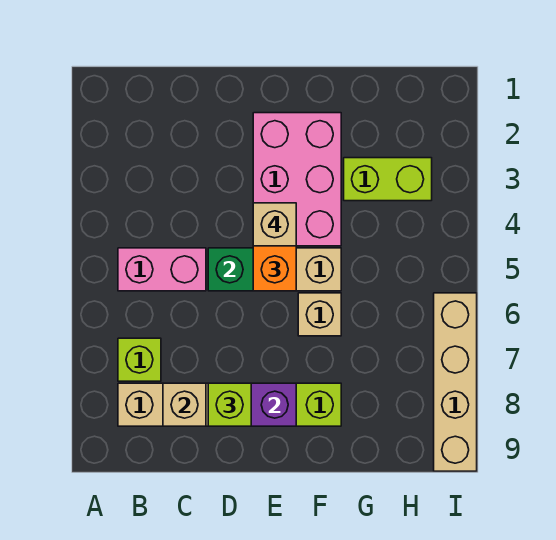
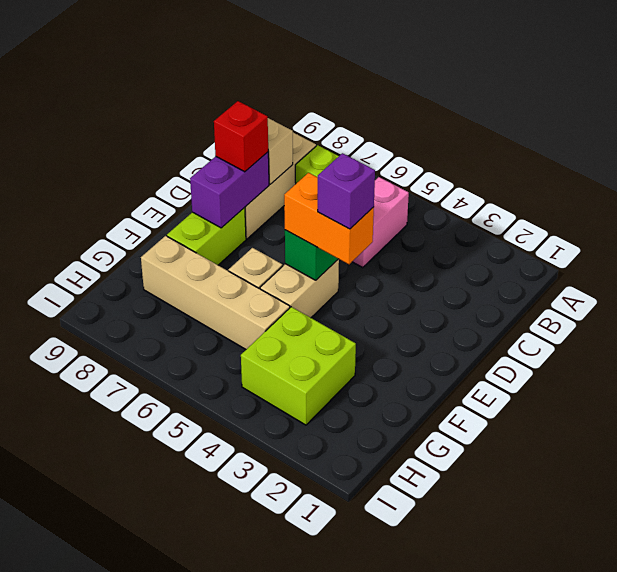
lime 1x1 brick [208,383,251,426] -> red 1x1 brick [214,101,268,172]
pink 2x3 brick [253,113,341,246] -> none
tan 1x1 brick [253,203,296,246] -> purple 1x1 brick [318,153,375,229]
lime 1x2 brick [344,158,432,201] -> lime 2x2 brick [241,307,356,425]
tan 1x4 brick [434,293,477,471] -> tan 1x4 brick moved to [141,236,290,349]

